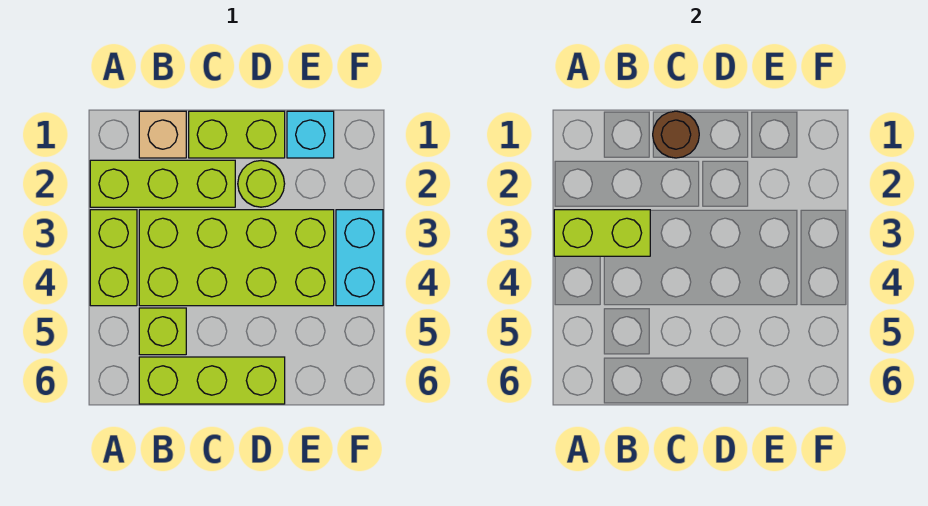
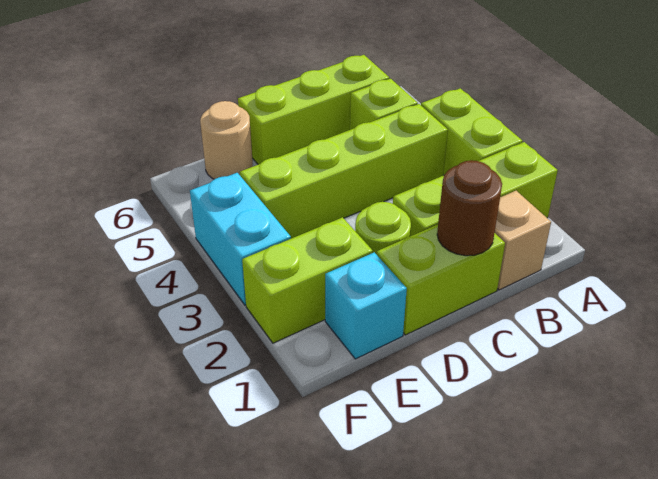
lime 1x2 brick [554,210,650,256] -> lime 1x2 brick moved to [242,217,373,343]
lime 2x4 brick [139,210,334,306] -> lime 1x4 brick [240,104,448,239]
none -> tan 1x1 round brick [200,101,253,179]

